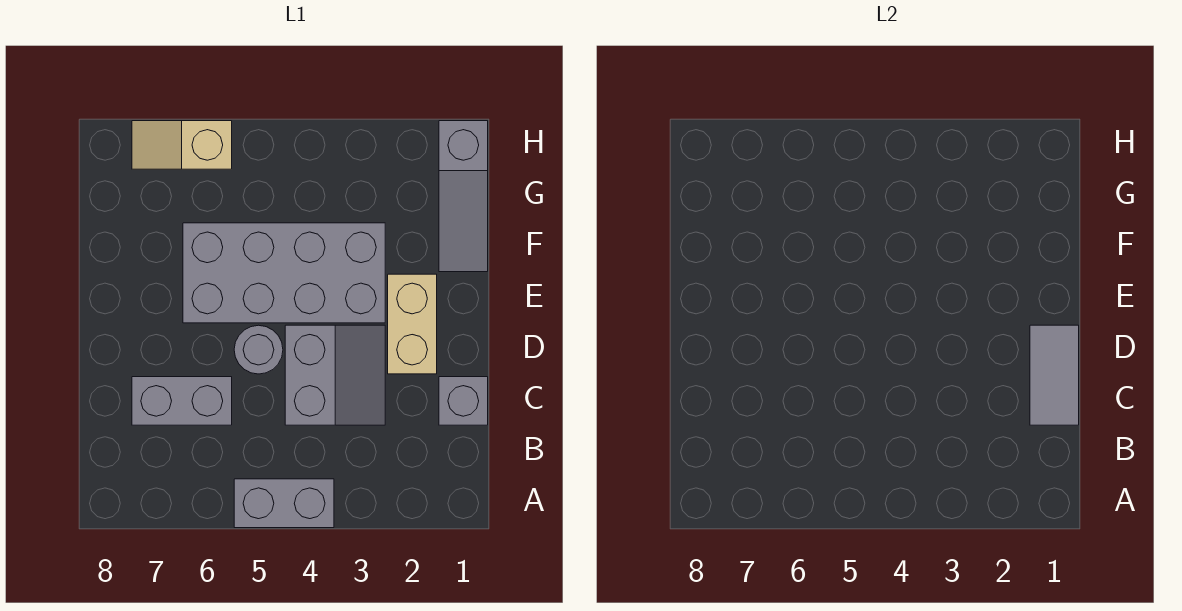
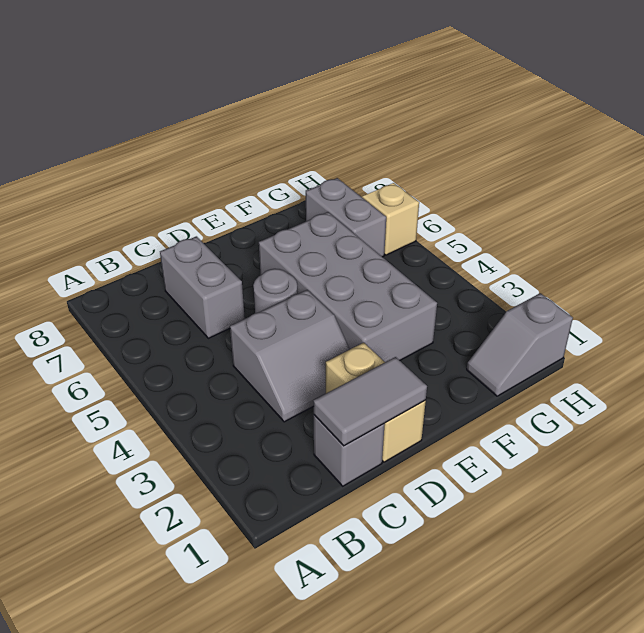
grey 1x2 brick [234,479,334,528] -> grey 1x2 brick moved to [306,178,386,257]
tan 1x2 brick [388,274,437,374] -> tan 1x2 brick turned to [326,343,426,462]
grey 1x3 slope [439,121,488,272] -> grey 1x2 slope [467,293,573,396]

